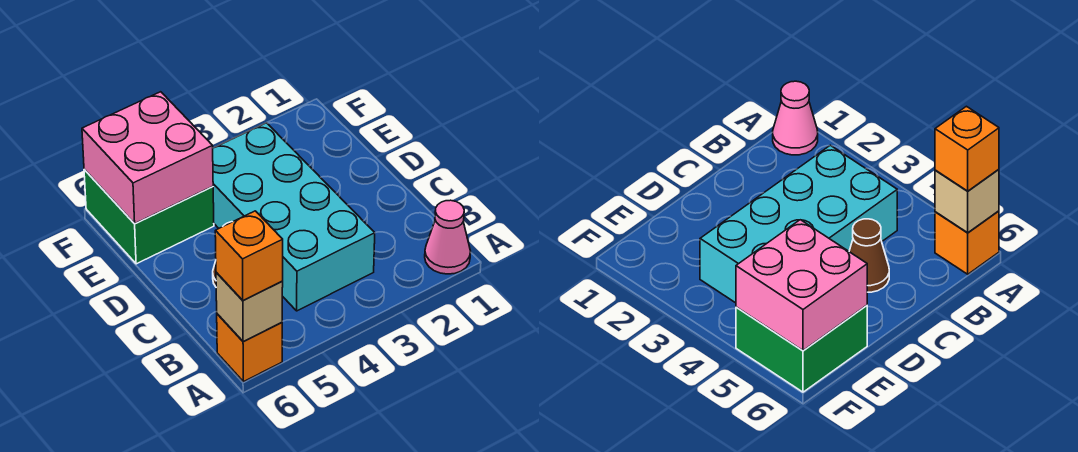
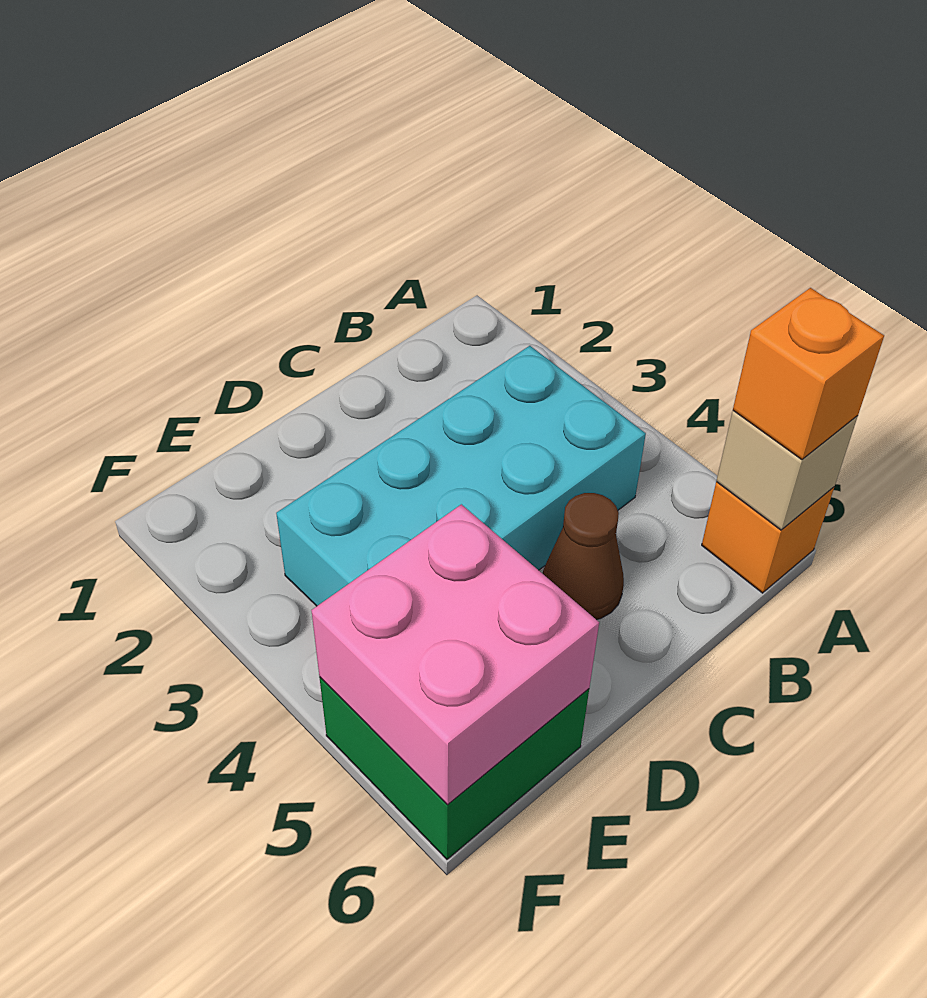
pink 1x1 cone [425,200,471,274] -> none

